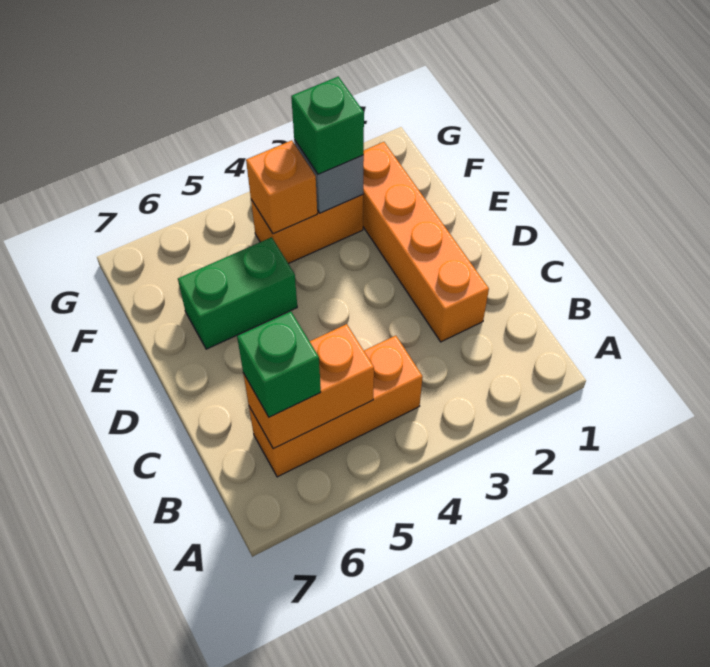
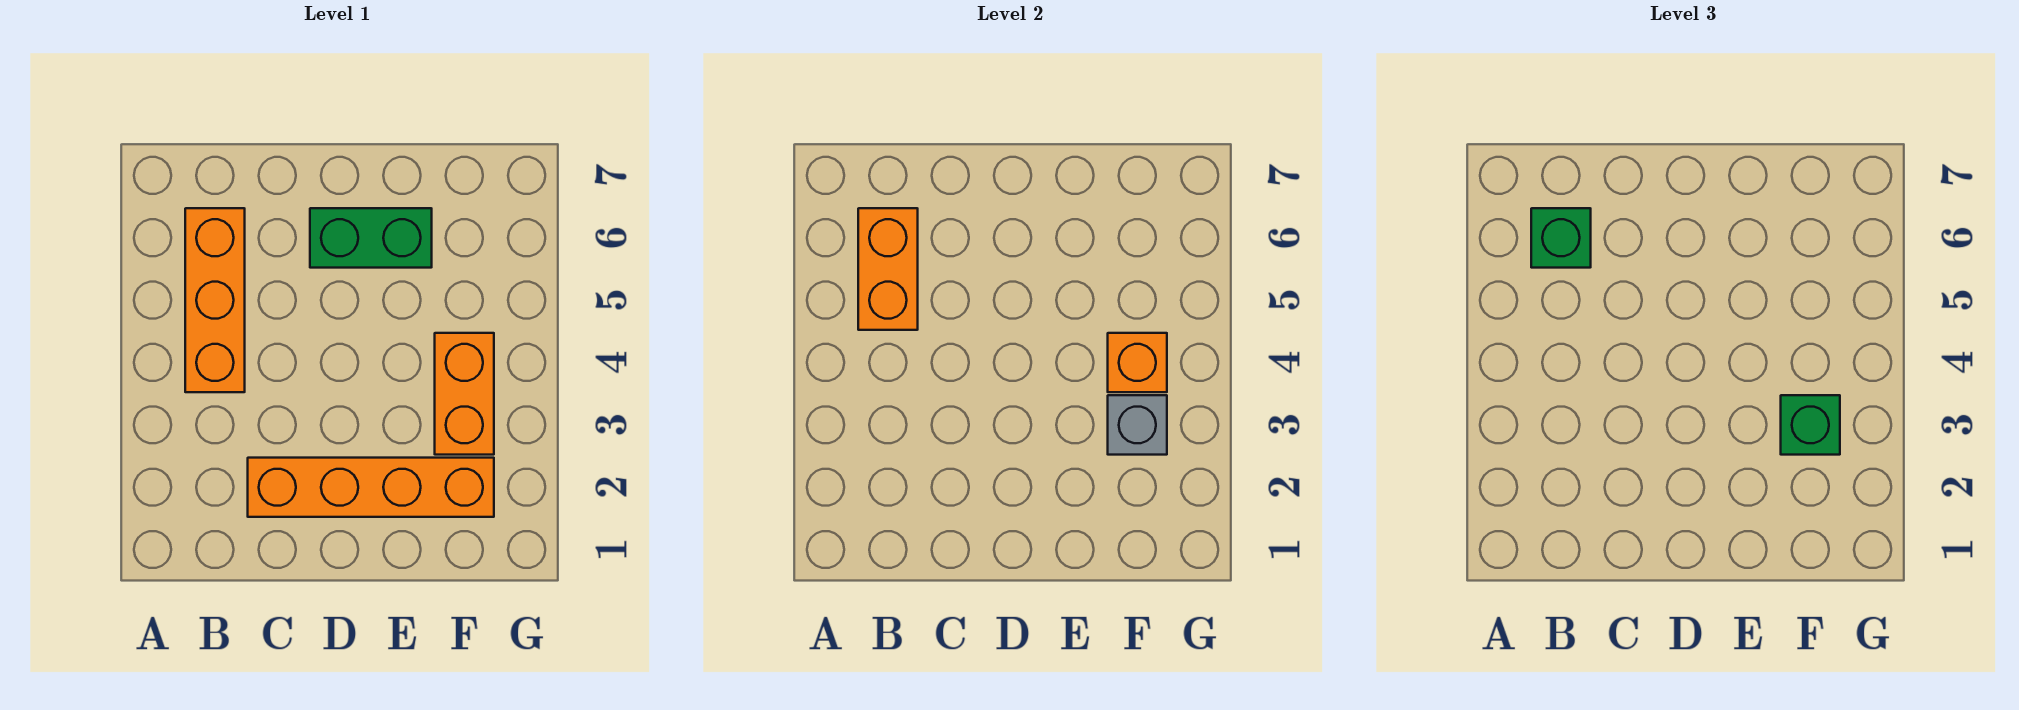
green 1x2 brick [178,237,297,349] -> green 1x2 brick turned to [310,208,432,268]

